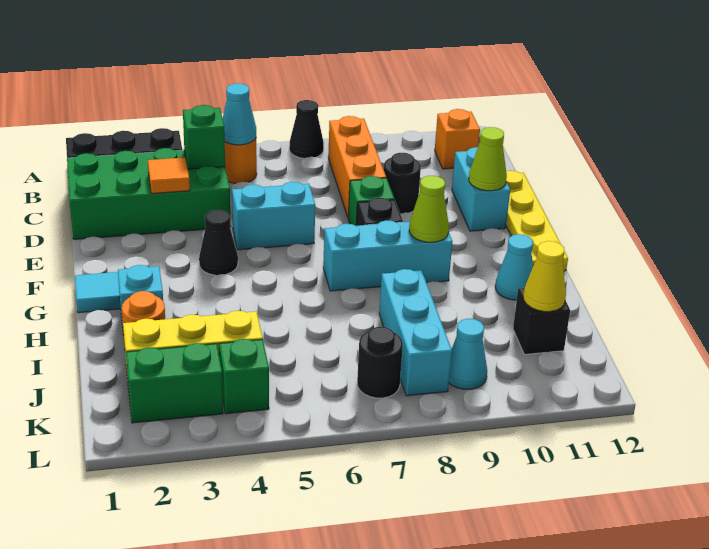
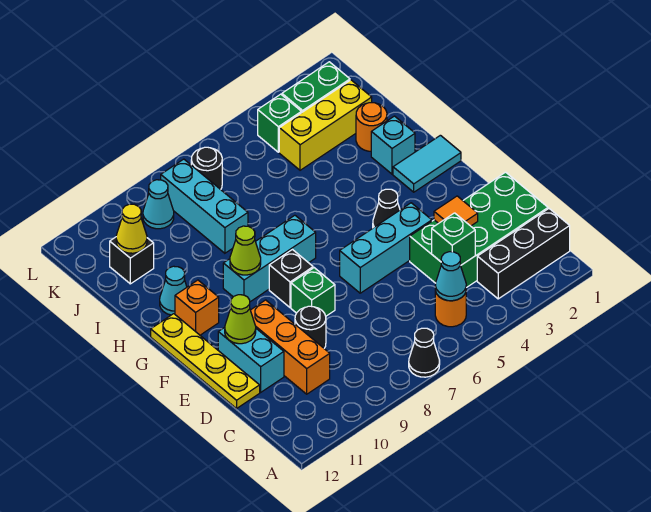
orange 1x3 brick [328,116,386,217] -> orange 1x3 brick moved to [251,300,330,394]
orange 1x1 brick [435,109,480,169] -> orange 1x1 brick moved to [175,280,219,335]
cyan 1x2 brick [232,182,315,250] -> cyan 1x3 brick [340,203,432,293]

